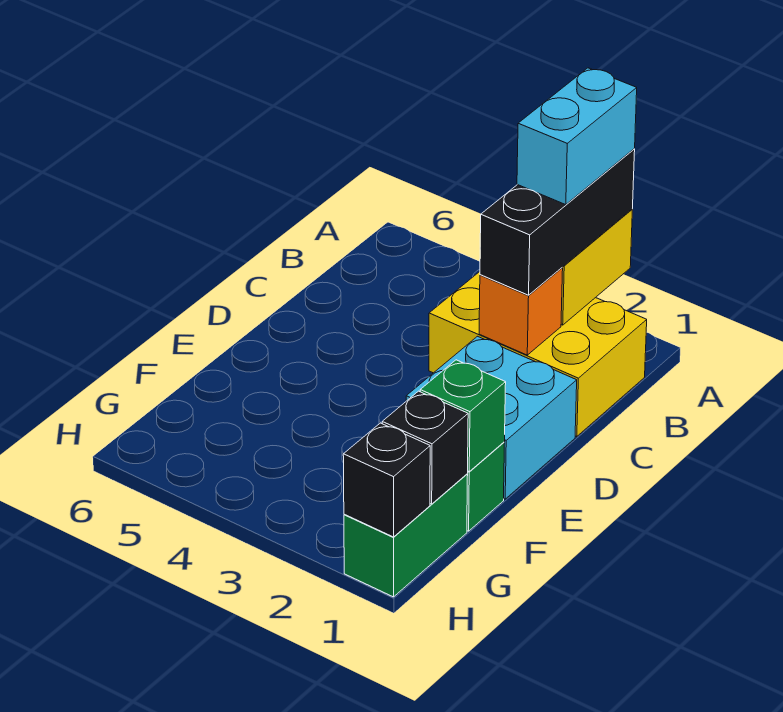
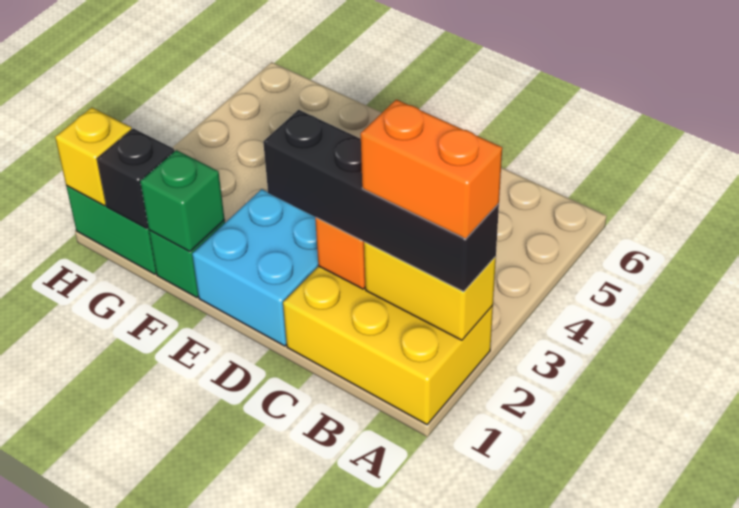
black 1x3 brick [480,149,635,295] -> black 1x4 brick [263,110,499,291]
cyan 1x2 brick [517,68,637,205] -> orange 1x2 brick [361,99,502,239]
yellow 2x3 brick [429,272,647,437] -> yellow 2x3 brick turned to [283,266,493,425]
black 1x1 brick [343,423,430,537] -> yellow 1x1 brick [55,108,132,206]

